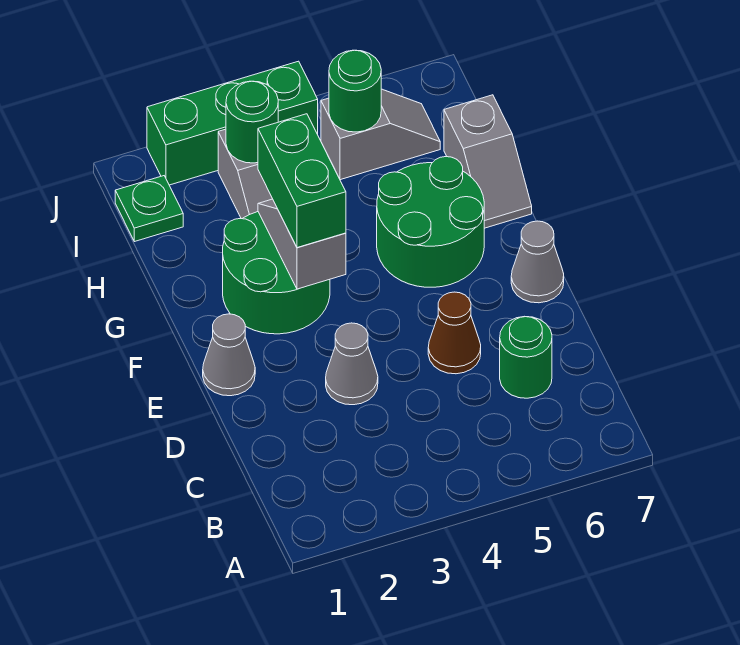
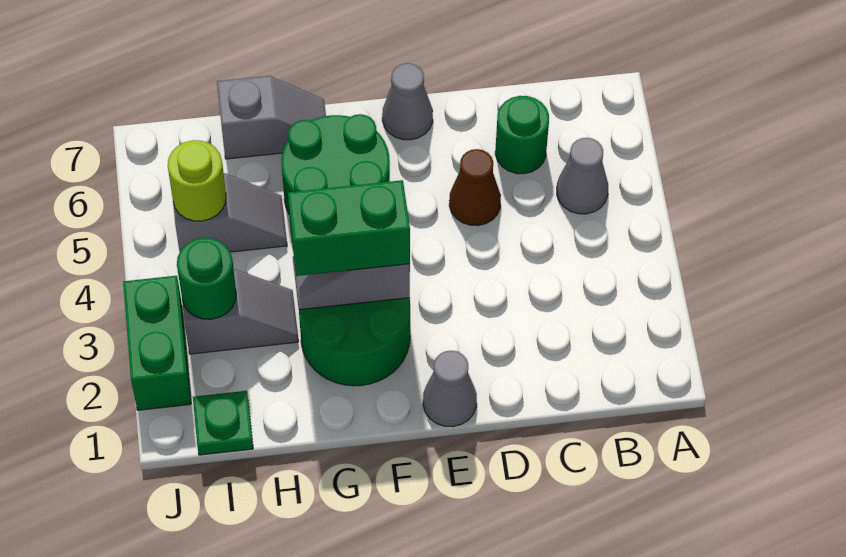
grey 1x1 cone [326,323,378,405] -> grey 1x1 cone moved to [557,138,608,214]
grey 1x2 slope [321,89,440,180] -> grey 1x2 slope turned to [173,173,287,252]
green 1x1 round brick [329,50,381,132] -> lime 1x1 round brick [168,140,226,221]
green 1x3 brick [147,61,318,185] -> green 1x2 brick [123,276,191,410]

